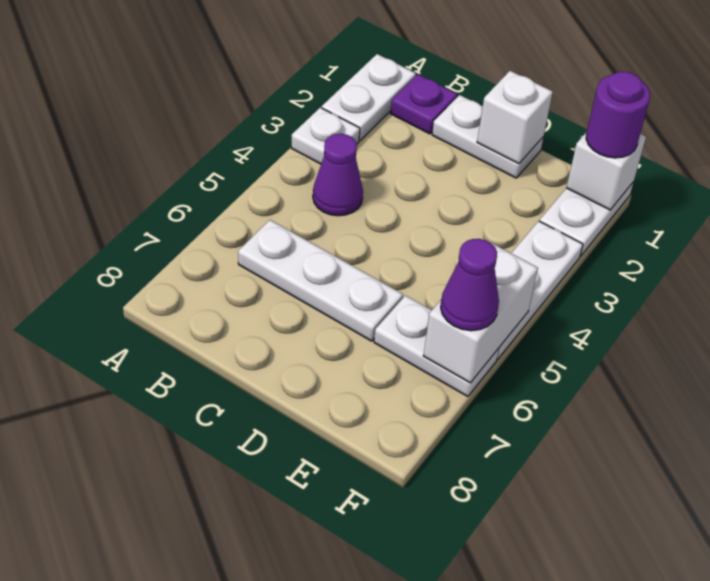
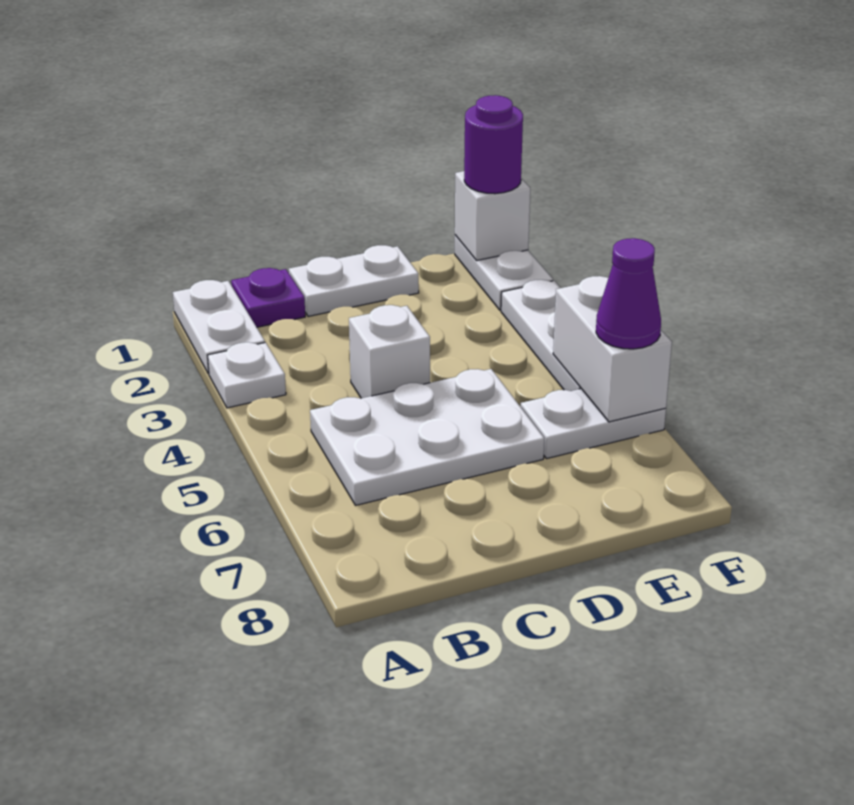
purple 1x1 cone [313,134,363,216] -> none
white 1x3 plate [238,220,403,341] -> white 2x3 plate [310,369,544,505]
white 1x1 brick [477,71,553,164] -> white 1x1 brick moved to [349,305,430,398]

